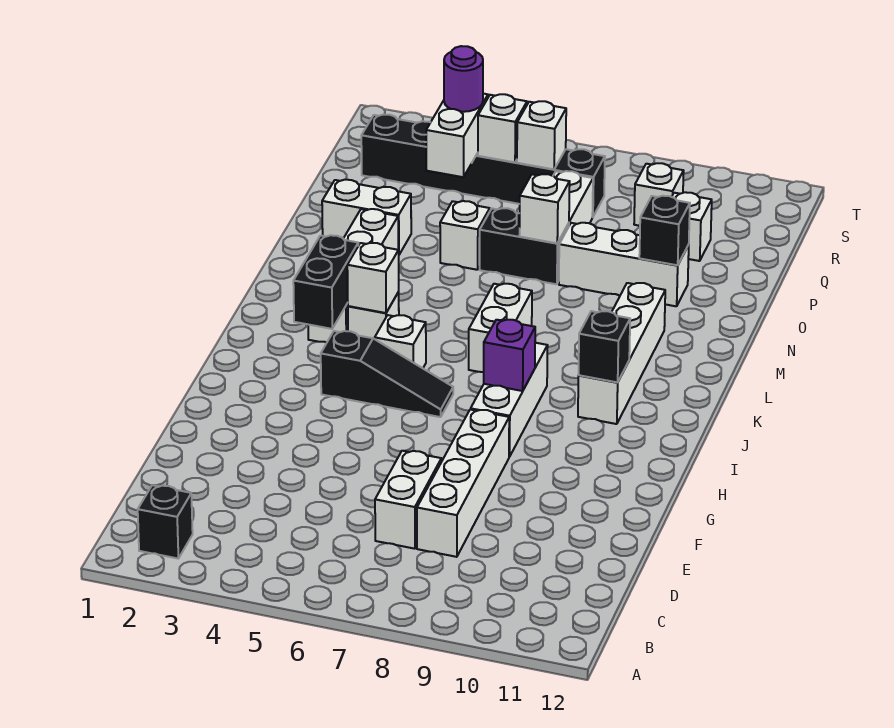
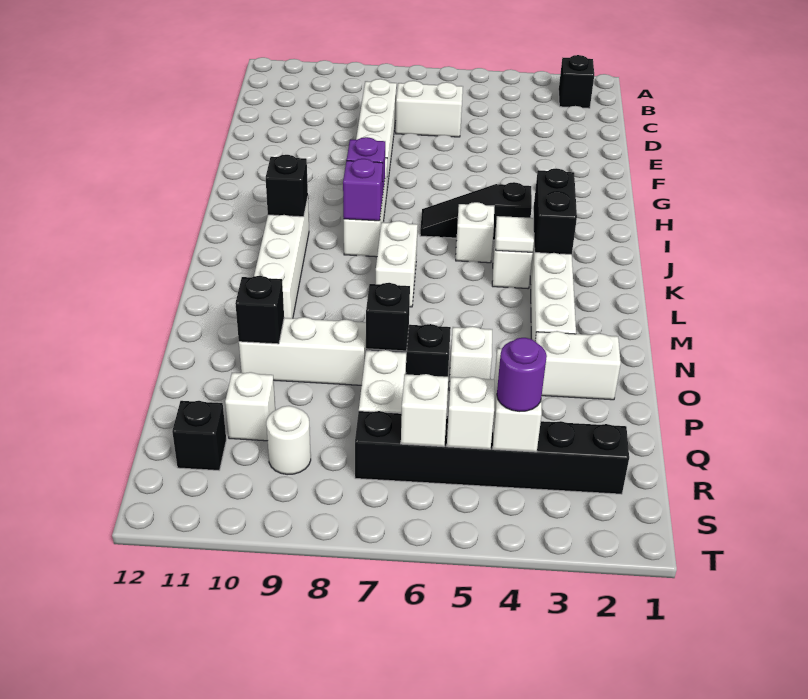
white 1x2 brick [375,451,441,549] -> white 1x2 brick turned to [396,81,463,137]
none -> purple 1x1 brick [343,159,383,221]
white 1x1 brick [347,243,399,313] -> white 1x1 tile [496,216,534,252]
white 1x1 brick [519,174,570,243] -> black 1x1 brick [366,283,410,351]
white 1x1 brick [634,163,684,226] -> white 1x1 round brick [266,406,311,475]
none -> black 1x1 brick [172,401,226,470]

